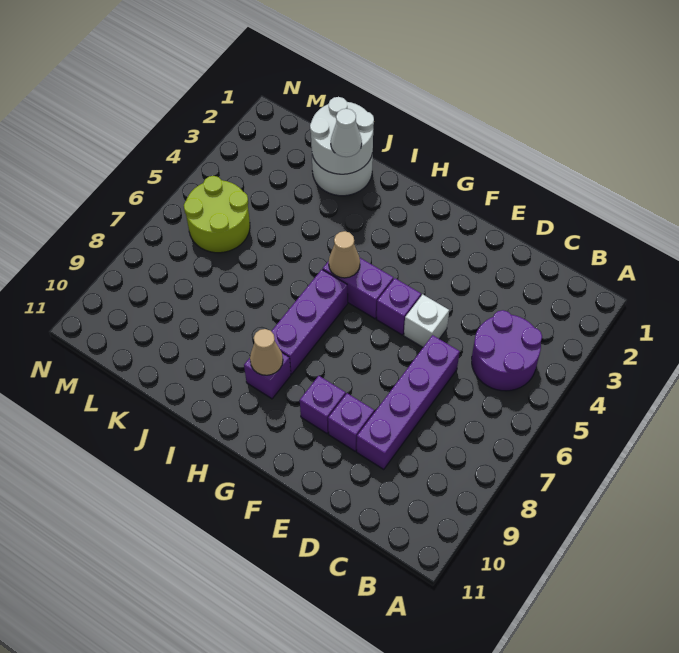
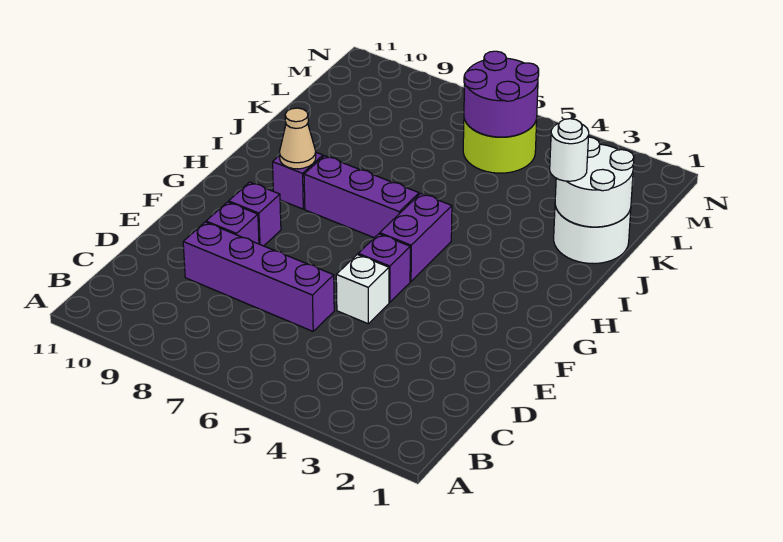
purple 2x2 round brick [472,310,542,391] -> purple 2x2 round brick moved to [464,51,539,137]
tan 1x1 cone [329,231,360,278] -> none
white 1x1 cone [331,109,362,157] -> white 1x1 round brick [550,119,589,181]

